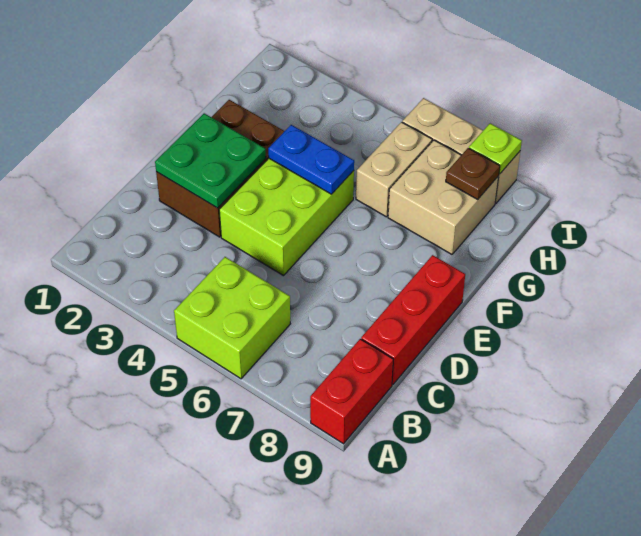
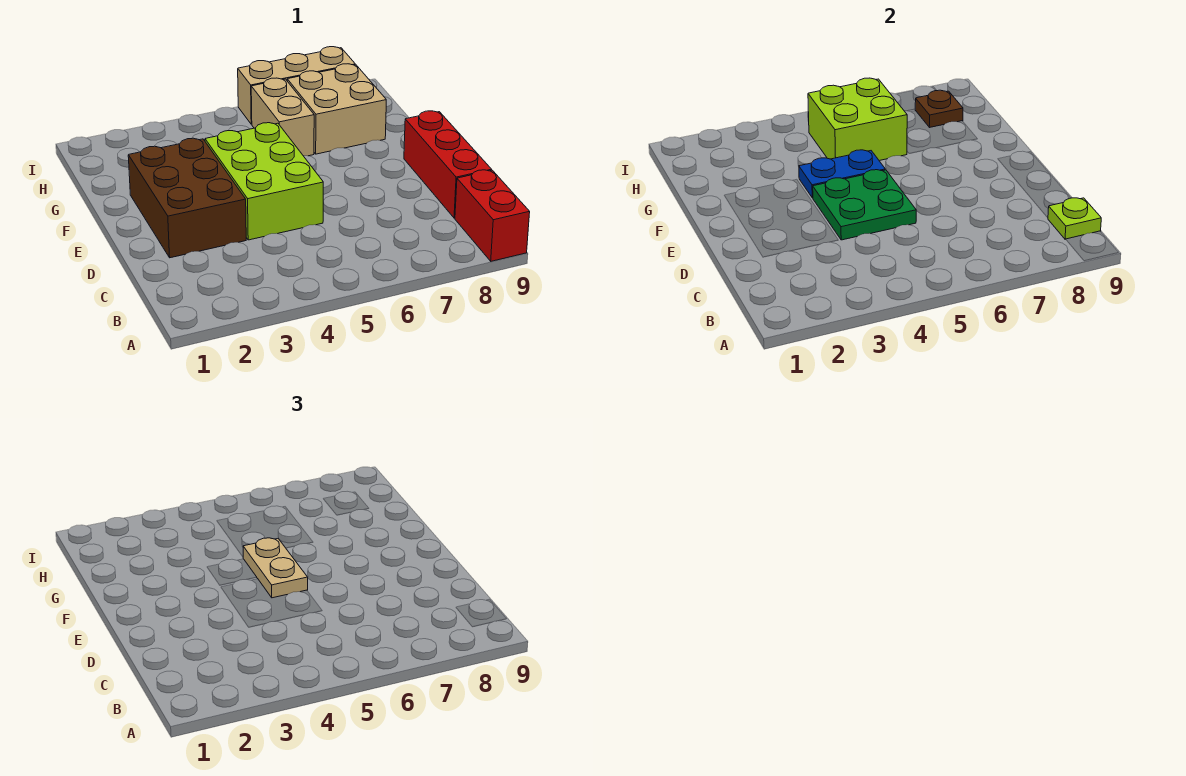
lime 2x2 brick [174,257,290,379] -> lime 2x2 brick moved to [808,78,907,161]
green 2x2 plate [155,113,266,208] -> green 2x2 plate moved to [813,170,916,240]
none -> tan 1x2 plate [243,538,308,598]
lime 1x1 plate [469,123,522,174] -> lime 1x1 plate moved to [1048,198,1101,239]

